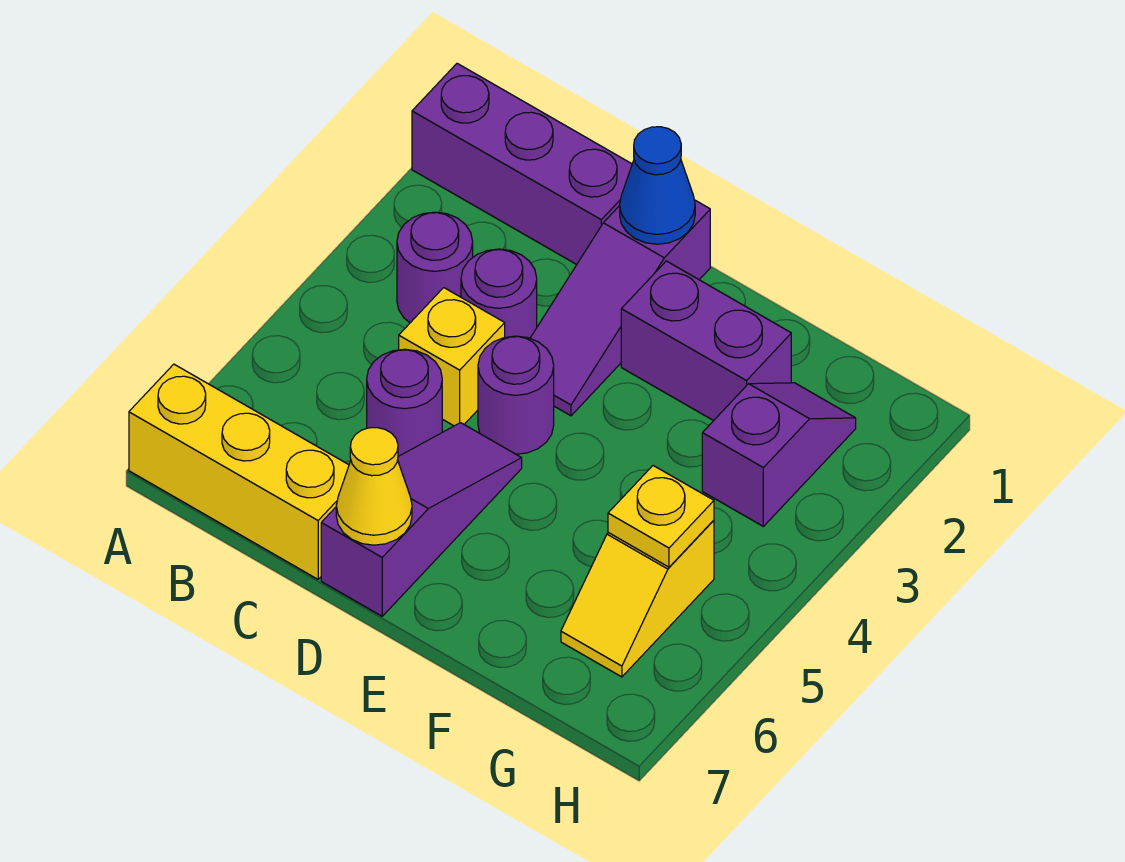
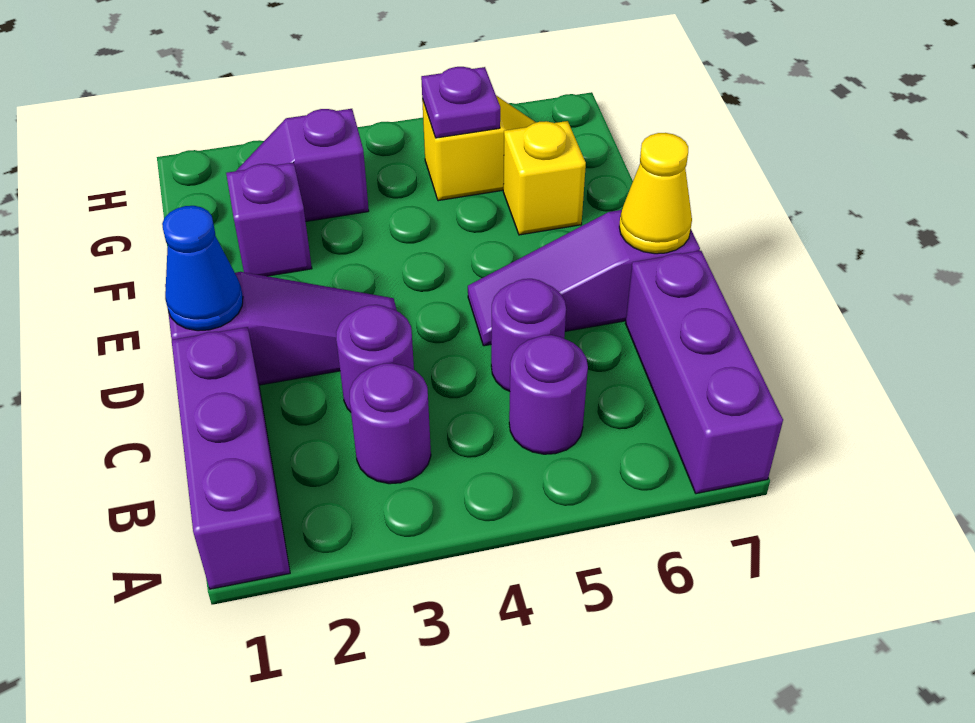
yellow 1x3 brick [129,364,349,579] -> purple 1x3 brick [626,251,783,494]
yellow 1x1 brick [399,288,505,426] -> yellow 1x1 brick moved to [503,121,586,235]
purple 1x1 round brick [478,336,554,454] -> purple 1x1 round brick moved to [509,335,588,454]
purple 1x2 brick [621,261,791,421] -> purple 1x1 brick [226,162,312,276]
yellow 1x1 plate [608,466,714,567] -> purple 1x1 plate [421,67,500,138]

